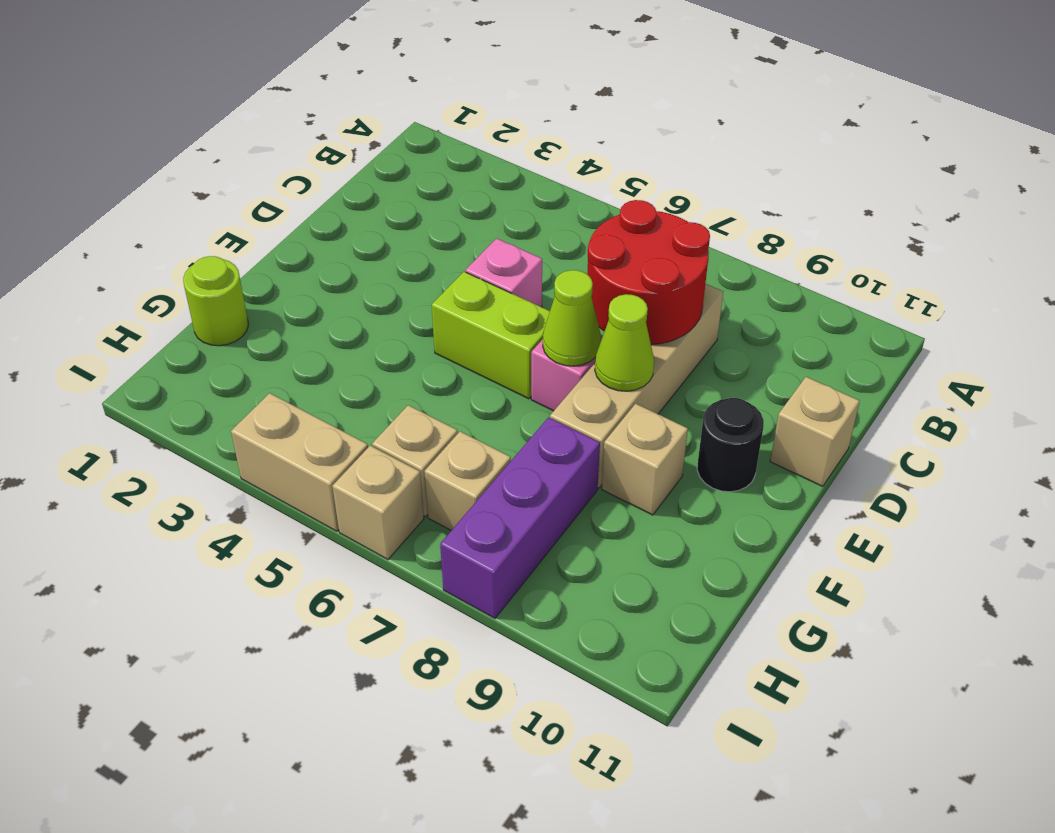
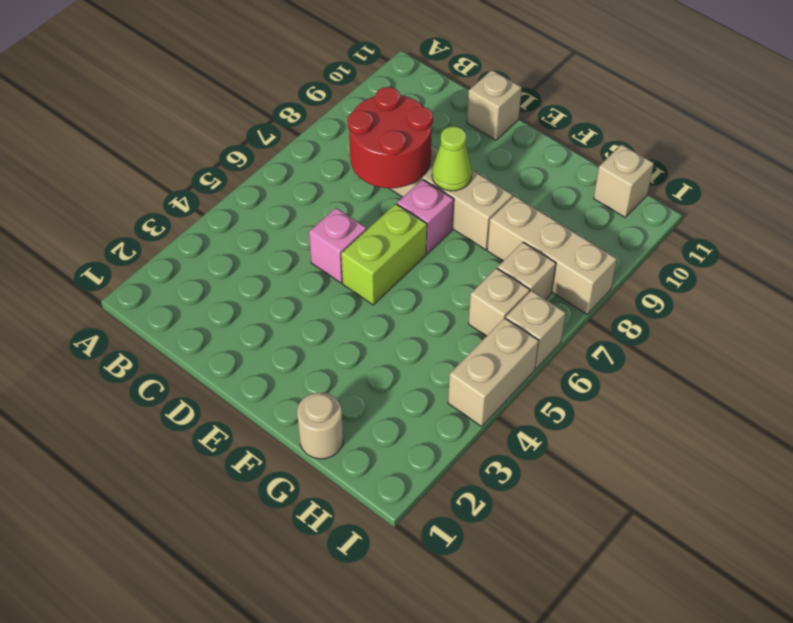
lime 1x1 cone [543,270,601,366] -> none
black 1x1 round brick [697,398,764,492] -> none
tan 1x1 brick [602,404,688,515] -> tan 1x1 brick moved to [594,144,654,217]
lime 1x1 round brick [183,256,248,346] -> tan 1x1 round brick [297,392,343,459]
purple 1x3 brick [440,417,600,618] -> tan 1x3 brick [487,196,617,314]

